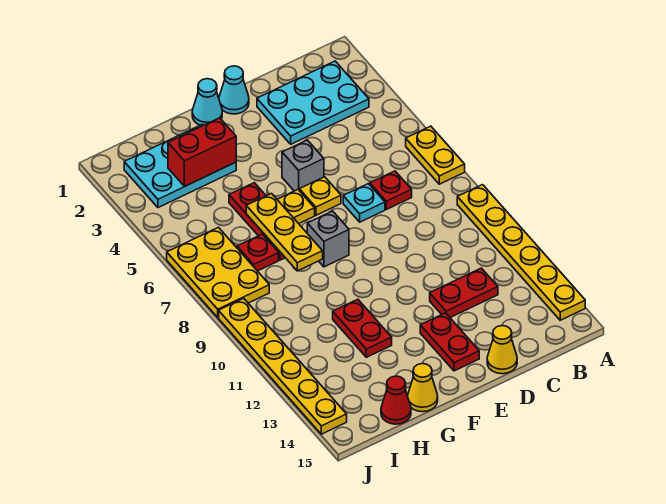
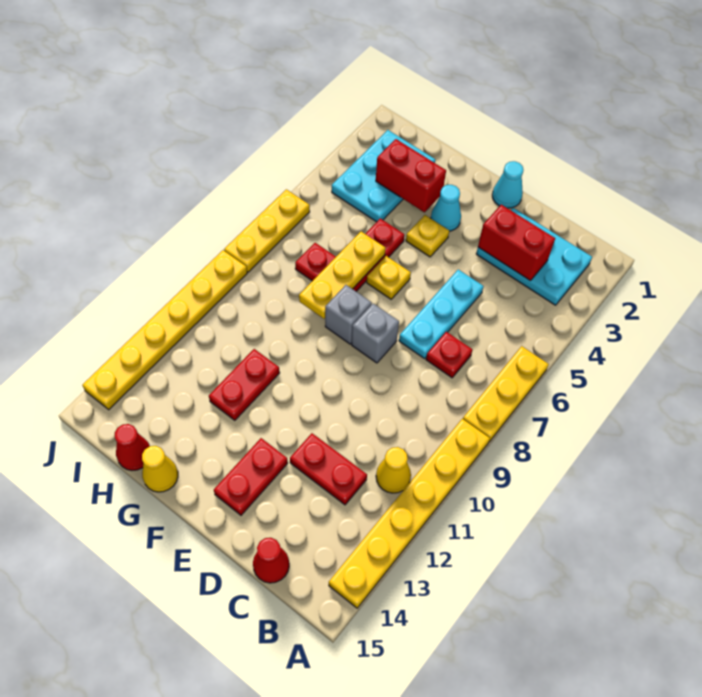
yellow 1x2 plate [406,126,465,184] -> yellow 1x3 plate [463,346,549,442]
none -> red 1x2 brick [478,205,555,281]
none -> red 1x1 cone [253,538,289,583]
cyan 1x1 plate [343,184,385,222] -> cyan 1x3 plate [399,270,484,359]
yellow 1x1 cone [487,326,517,374] -> yellow 1x1 cone moved to [376,447,411,493]
grey 1x1 brick [282,140,324,191] -> grey 1x1 brick moved to [352,304,399,363]
yellow 1x1 plate [299,177,341,215] -> yellow 1x1 plate moved to [406,215,449,257]
cyan 1x1 cone [192,79,222,125] -> cyan 1x1 cone moved to [431,185,461,231]
cyan 2x3 plate [124,124,236,208] -> cyan 2x3 plate turned to [332,130,435,222]
yellow 2x3 plate [167,227,269,317] -> yellow 1x3 plate [224,189,310,272]

